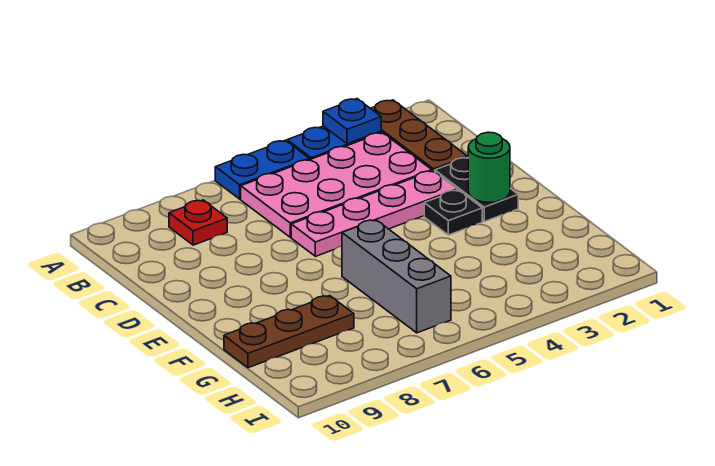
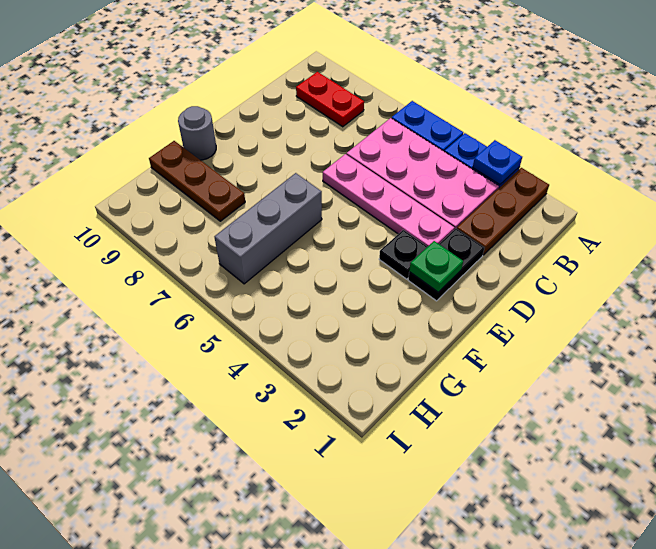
red 1x1 plate [169,200,227,245] -> red 1x2 plate [296,72,364,127]
green 1x1 round brick [468,132,510,202] -> green 1x1 plate [409,241,463,292]
none -> grey 1x1 round brick [178,106,216,160]

